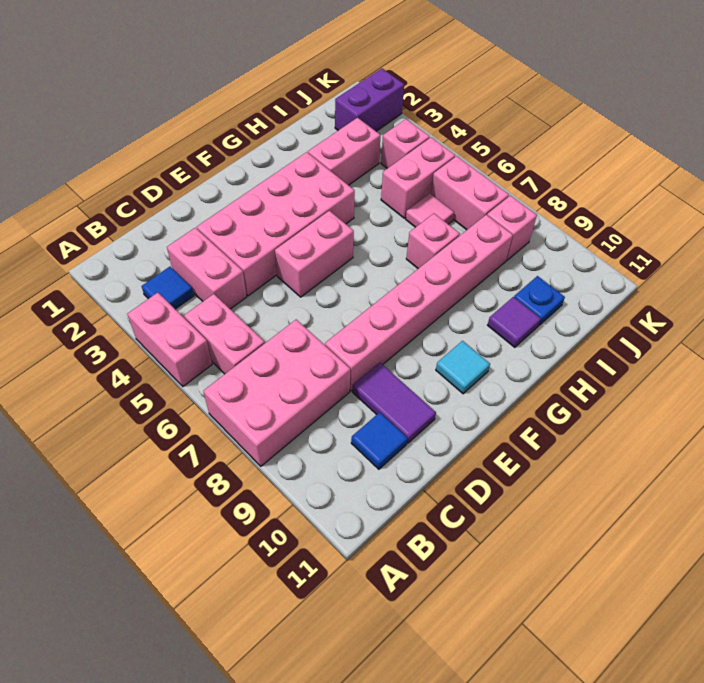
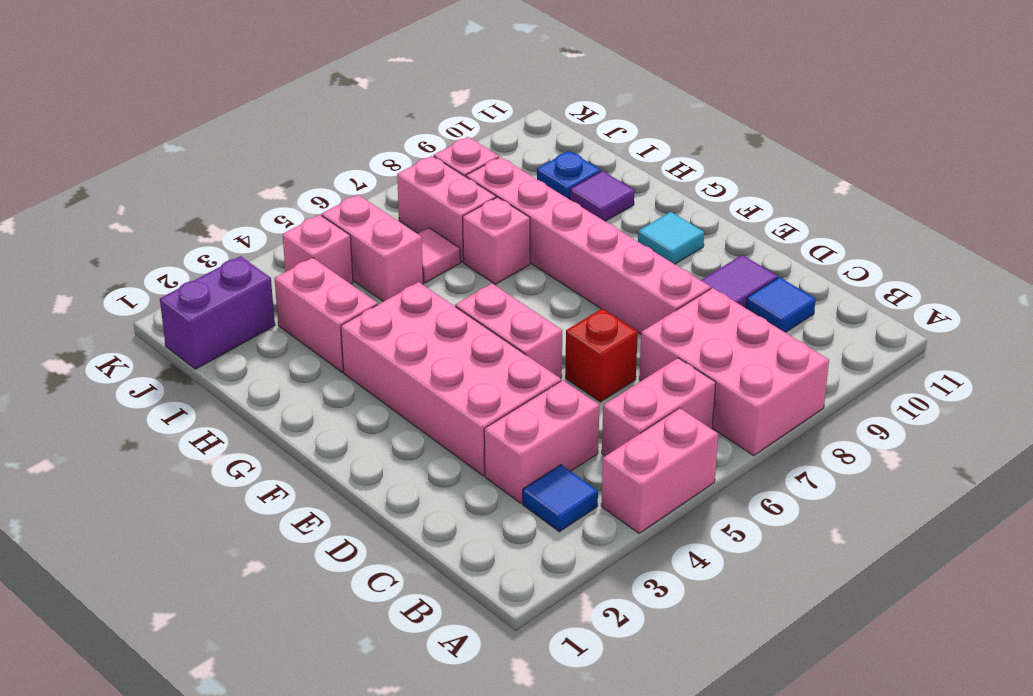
none -> red 1x1 brick [565,309,638,402]
purple 1x2 brick [335,68,404,131] -> purple 1x2 brick turned to [160,256,275,369]
pink 1x2 brick [431,156,509,230] -> pink 1x2 brick turned to [397,156,496,262]

